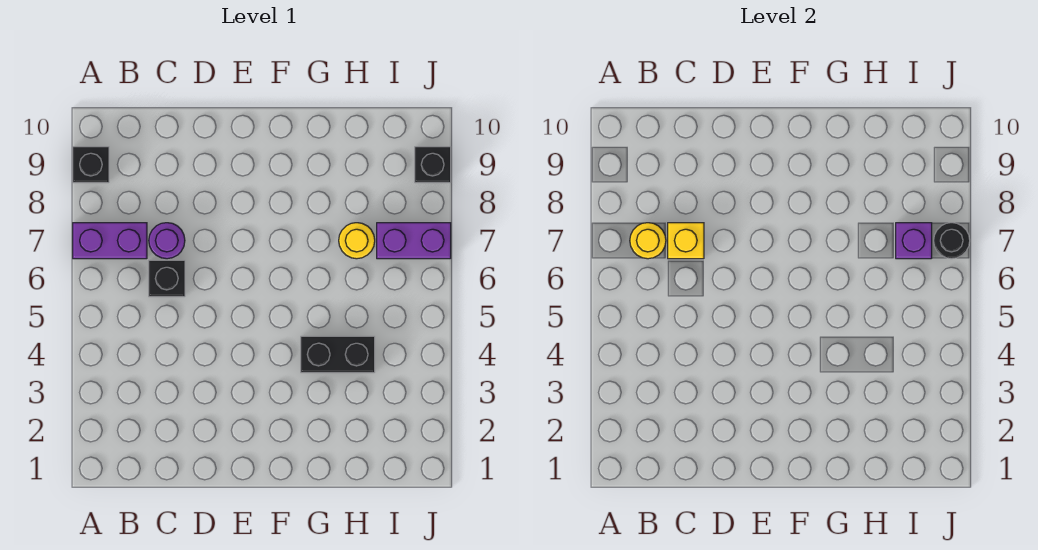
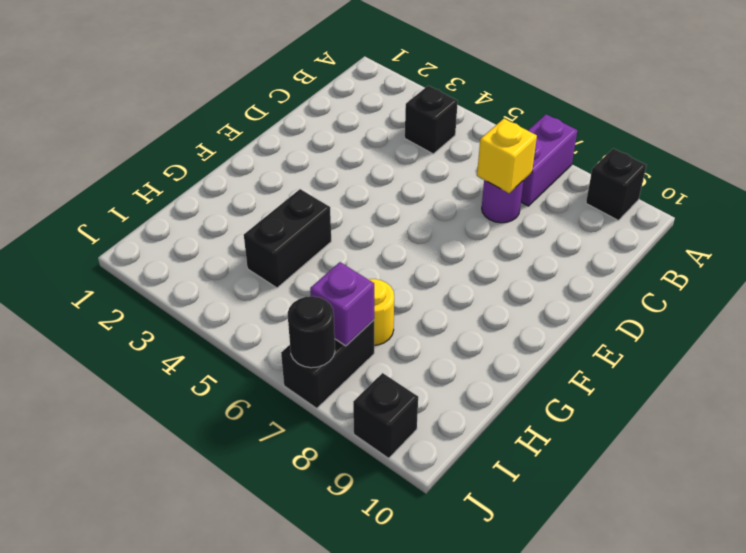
yellow 1x1 round brick [630,223,666,259] -> none
black 1x1 brick [149,260,185,297] -> black 1x1 brick moved to [405,86,458,154]
purple 1x2 brick [377,223,451,259] -> black 1x2 brick [281,320,374,408]

